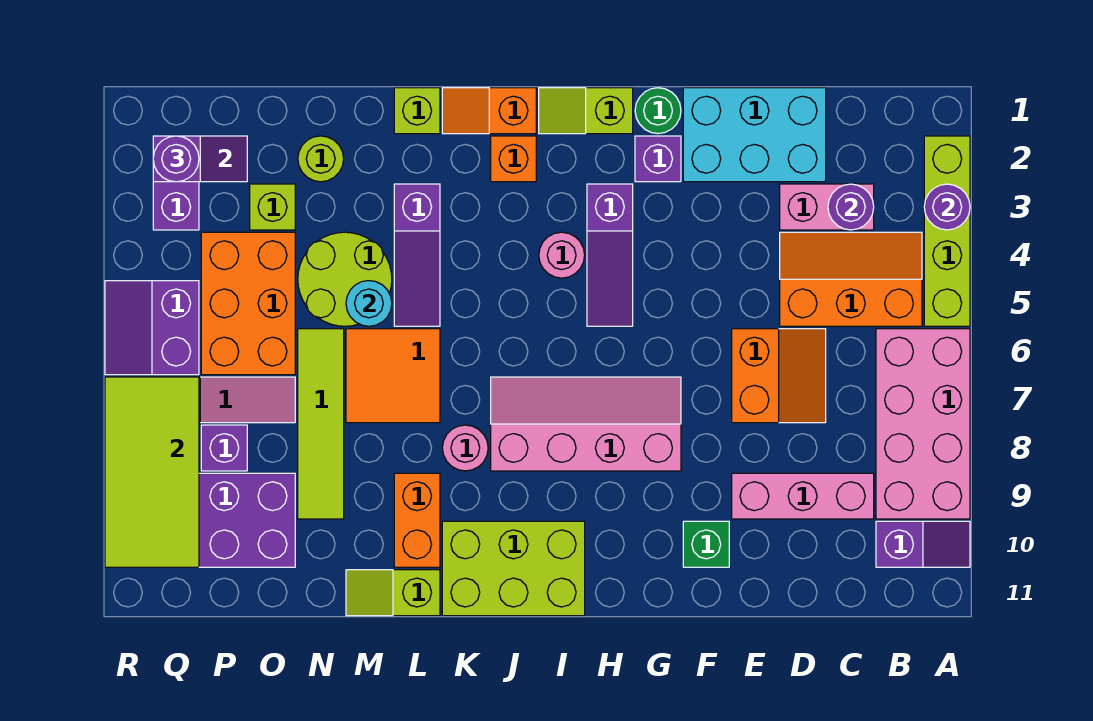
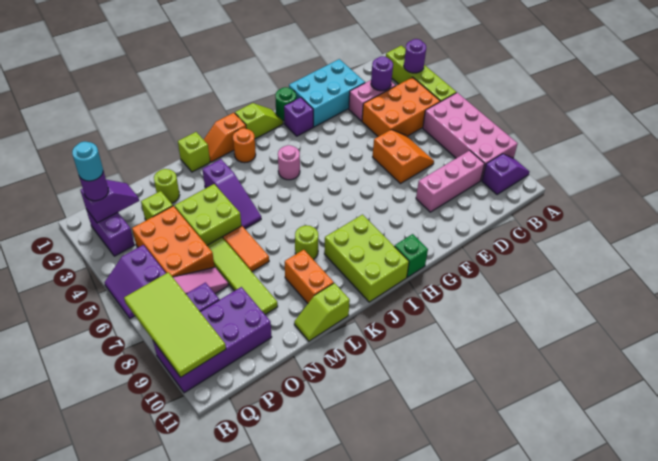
orange 2x3 slope [780,232,922,326] -> orange 2x3 brick [362,77,440,137]
green 1x1 brick [683,521,729,567] -> green 1x1 brick moved to [394,234,428,277]
pink 2x4 slope [491,377,681,471] -> none
lime 1x2 slope [539,88,633,134] -> lime 1x2 slope turned to [235,103,283,139]
purple 1x3 slope [587,184,633,326] -> none
lime 2x3 brick [442,521,585,616] -> lime 2x3 brick turned to [324,215,409,302]
orange 1x1 brick [491,136,536,182] -> orange 1x1 round brick [233,128,256,163]
pink 1x1 round brick [442,425,488,471] -> lime 1x1 round brick [295,225,318,260]
orange 2x2 tile [346,329,440,423] -> orange 1x2 tile [223,226,269,272]
lime 2x2 round brick [298,232,392,326] -> lime 2x2 brick [175,184,241,245]
cyan 1x1 round brick [346,281,392,326] -> cyan 1x1 round brick moved to [72,142,103,181]

